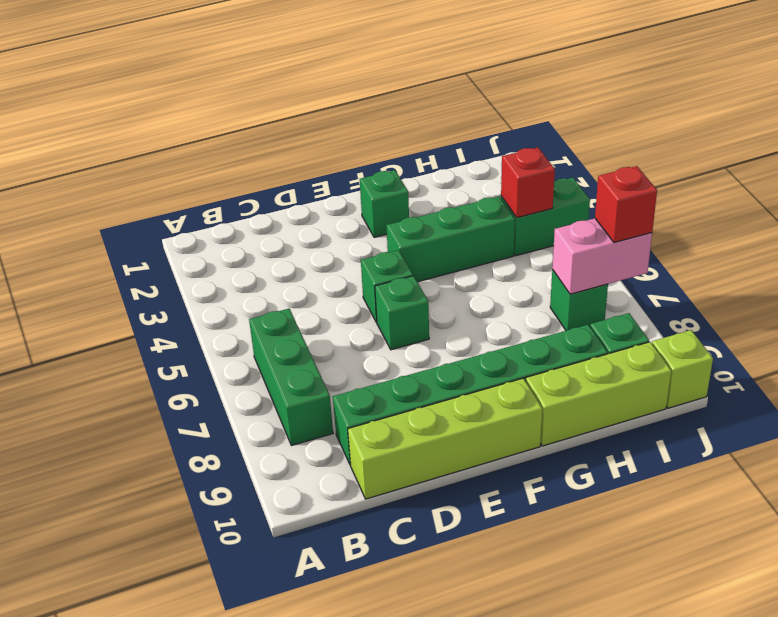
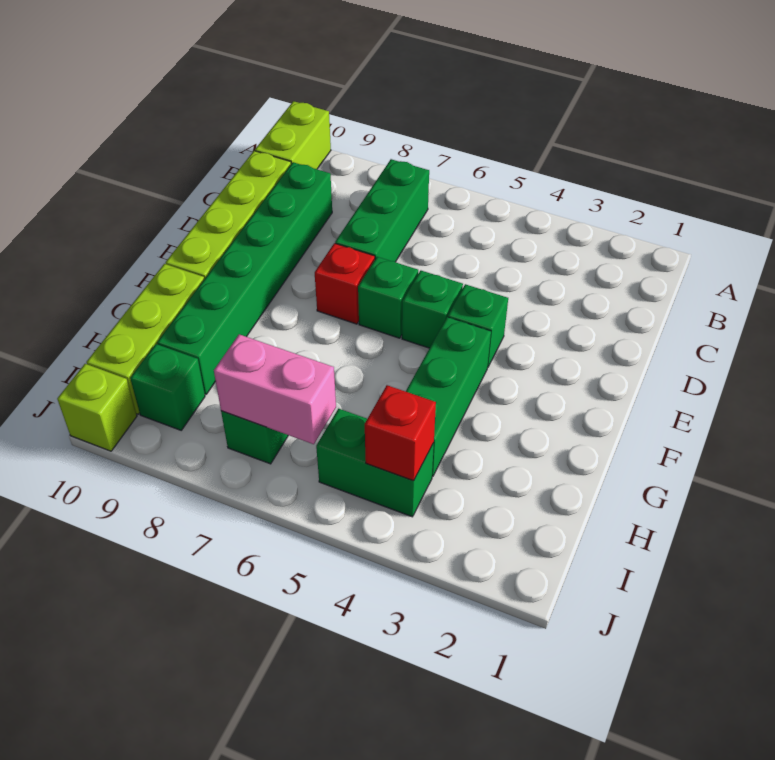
none -> lime 1x2 brick [255,101,331,169]
green 1x3 brick [249,309,333,446] -> green 1x3 brick turned to [335,159,429,262]
green 1x1 brick [360,170,409,237] -> green 1x1 brick moved to [448,284,508,367]
green 1x2 brick [501,178,590,256] -> green 1x2 brick turned to [316,409,434,517]
pink 1x2 brick [552,218,652,294] -> pink 1x2 brick turned to [214,334,336,444]
red 1x1 brick [595,166,657,242] -> red 1x1 brick moved to [315,243,375,324]

